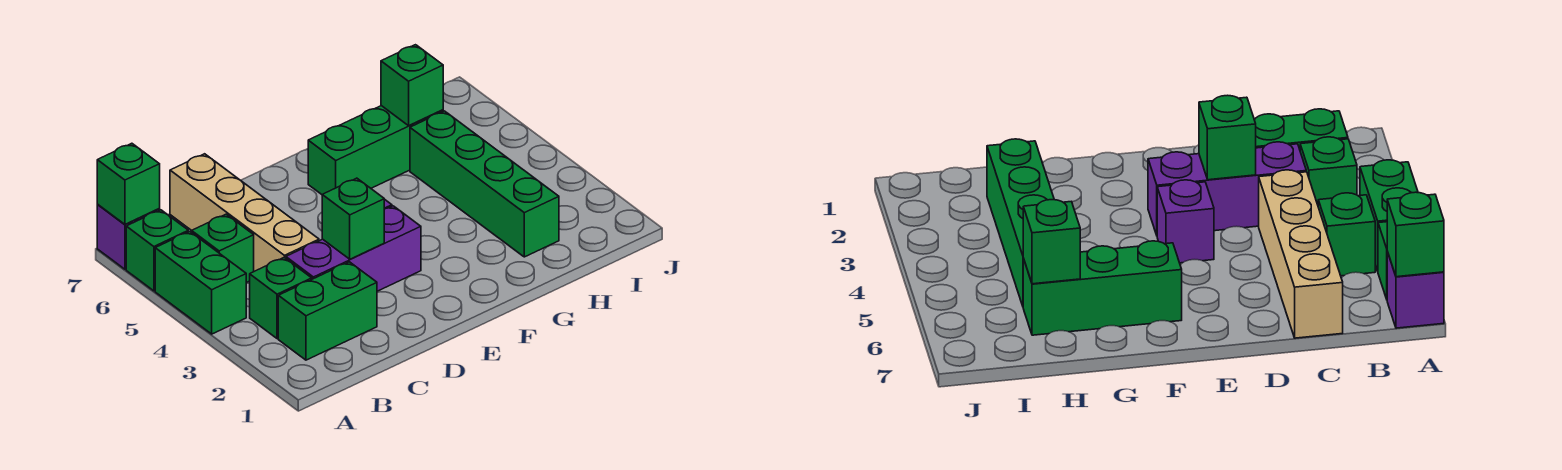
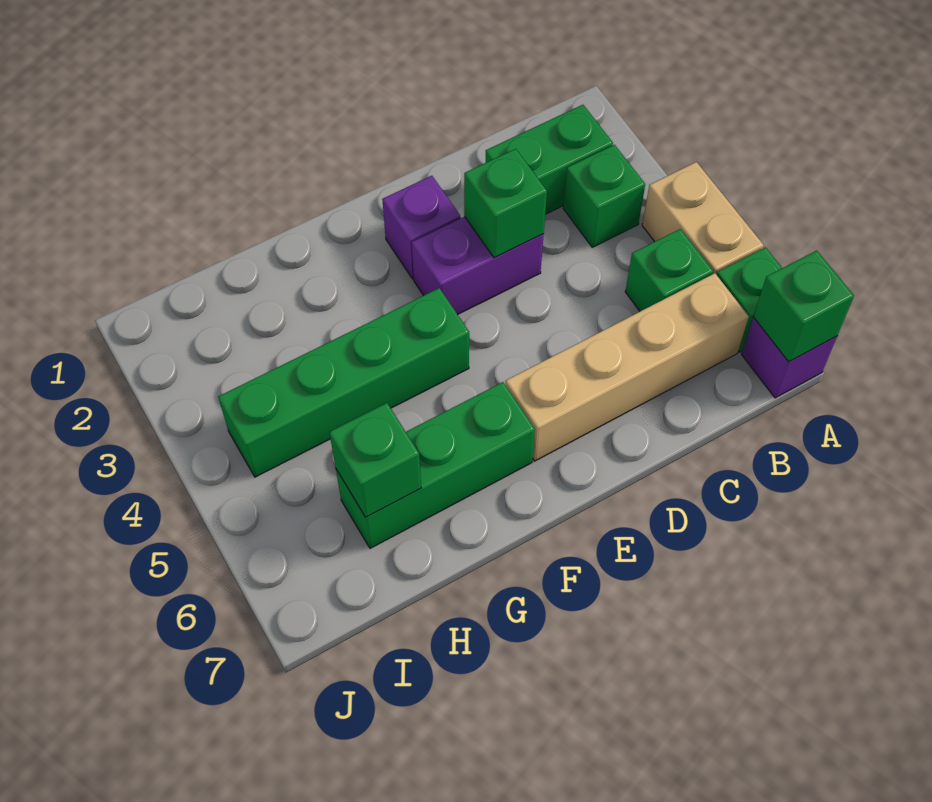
green 1x2 brick [155,232,246,334] -> tan 1x2 brick [642,162,764,275]
purple 1x3 brick [286,206,421,291] -> purple 1x2 brick [412,217,544,314]
tan 1x4 brick [170,154,319,271] -> tan 1x4 brick turned to [506,273,749,461]
purple 1x1 brick [1157,180,1214,263] -> purple 1x1 brick moved to [382,176,461,279]
green 1x4 brick [410,111,559,257] -> green 1x4 brick turned to [218,288,469,477]

